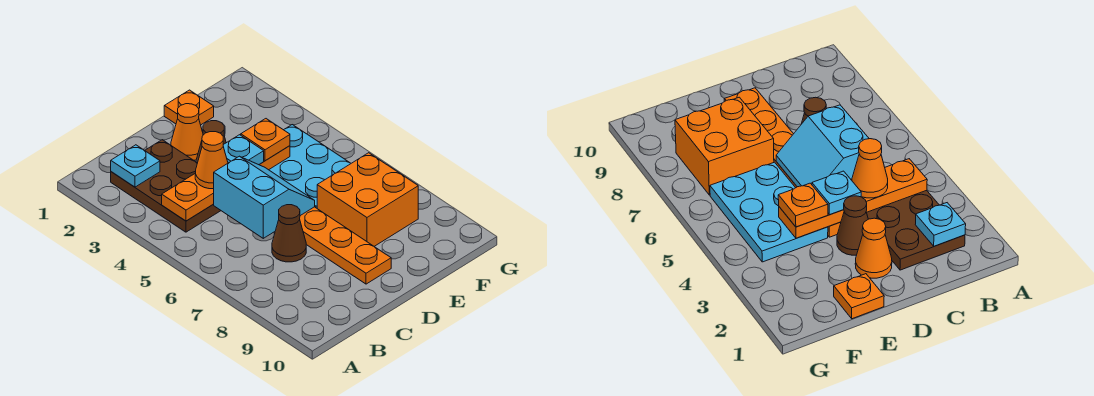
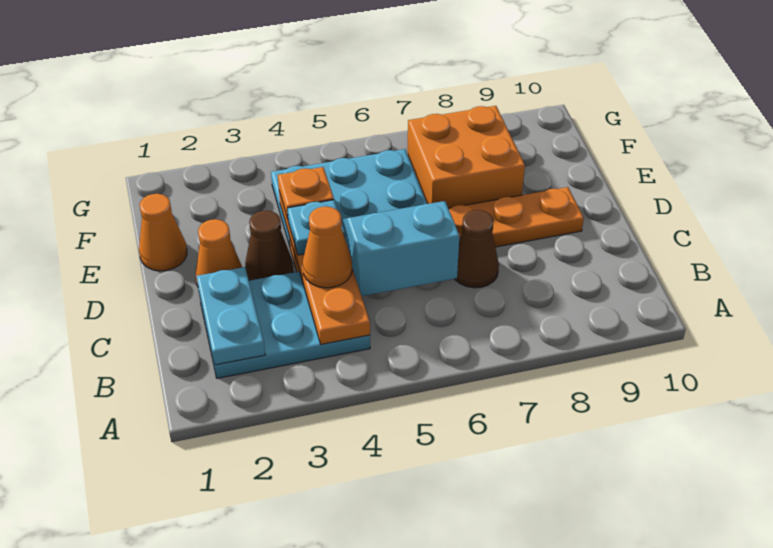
brown 2x3 plate [111,140,221,232] -> cyan 2x3 plate [199,271,370,378]
cyan 1x1 plate [111,145,160,187] -> cyan 1x2 plate [197,267,265,365]
orange 1x1 plate [164,90,214,125] -> orange 1x1 cone [139,194,187,271]

